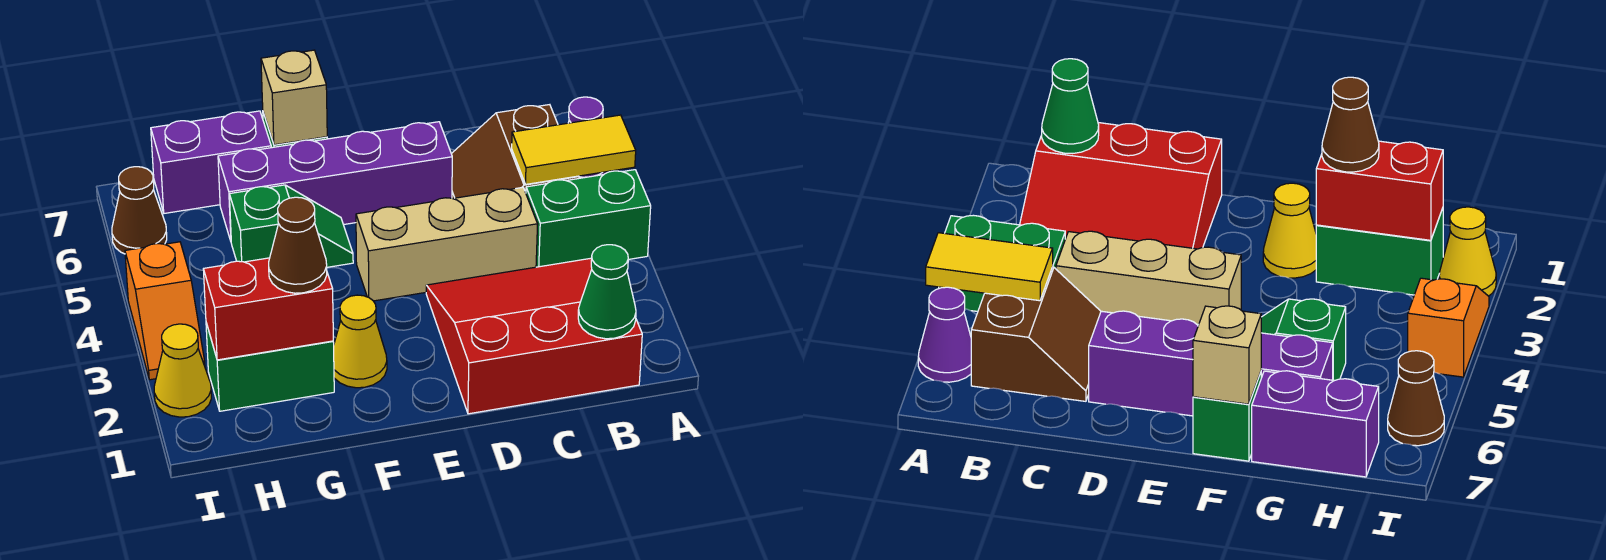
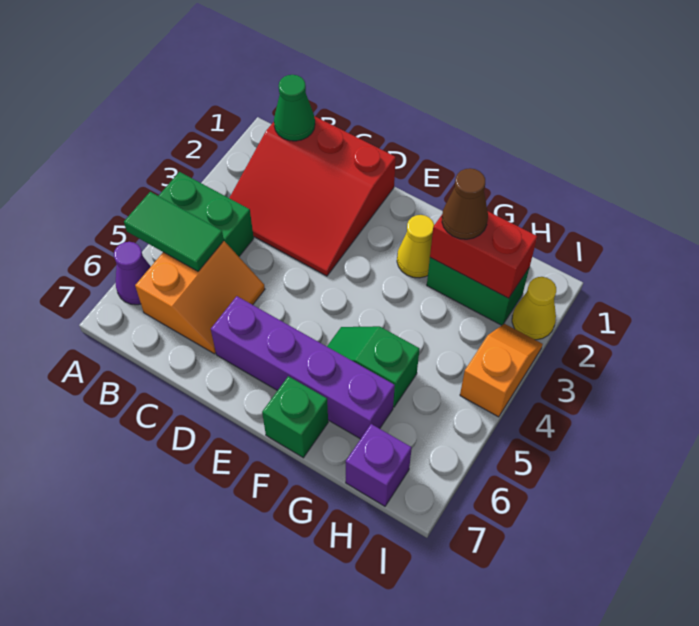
yellow 1x2 tile [512,115,636,184] -> green 1x2 tile [124,192,224,271]
brown 2x2 slope [452,105,579,199] -> orange 2x2 slope [135,241,265,354]
tan 1x3 brick [356,187,538,301] -> none
tan 1x1 brick [261,50,327,145] -> none
purple 1x2 brick [151,111,271,213] -> purple 1x1 brick [346,424,412,506]
brown 1x1 cone [112,167,167,254] -> none

